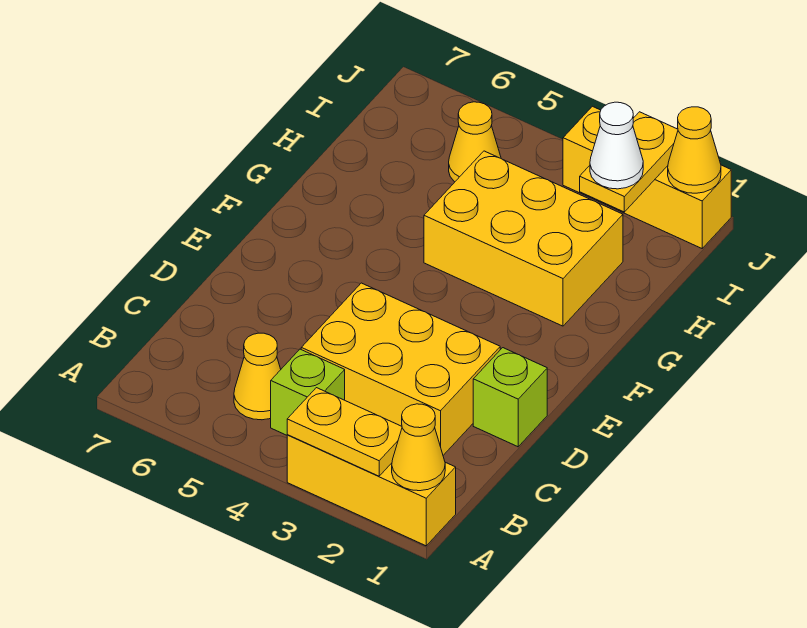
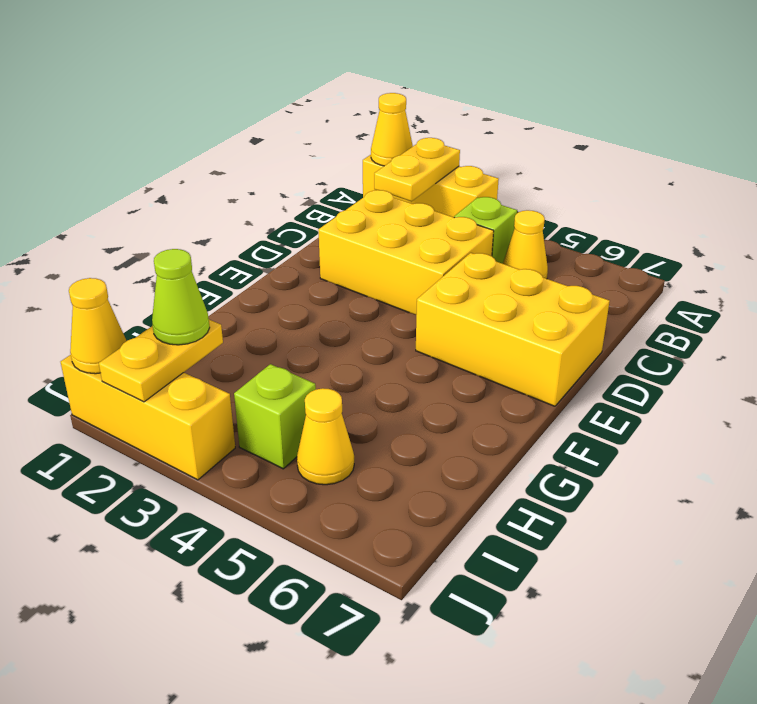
yellow 1x2 plate [287,388,402,476] -> yellow 1x2 plate turned to [374,138,460,201]
lime 1x1 brick [473,348,547,447] -> lime 1x1 brick moved to [234,364,316,469]
yellow 2x3 brick [424,151,623,326] -> yellow 2x3 brick moved to [416,253,610,406]
white 1x1 cone [590,102,643,189] -> lime 1x1 cone [152,249,210,345]

